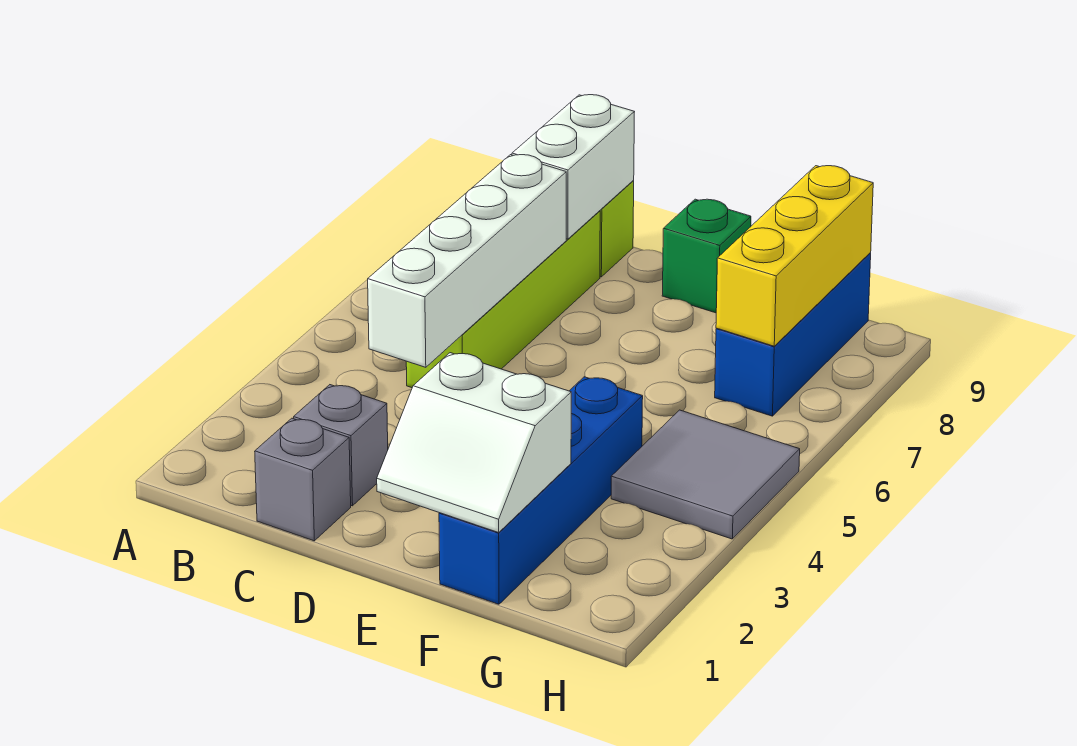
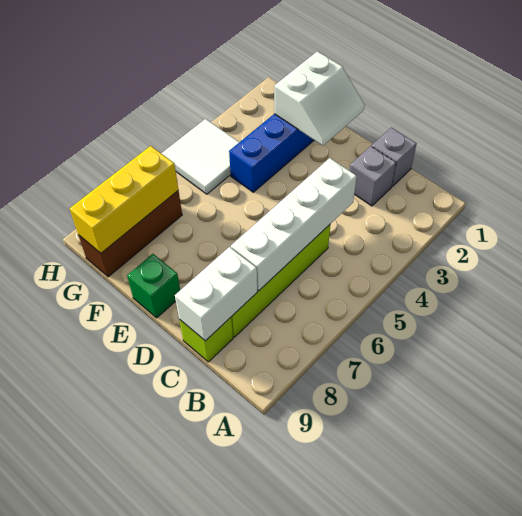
white 2x2 slope [377,353,571,532] -> white 2x2 slope turned to [274,51,365,146]
grey 2x2 tile [611,410,800,539] -> white 2x2 tile [161,119,239,194]
blue 1x3 brick [715,253,871,416] -> brown 1x3 brick [79,191,182,277]

